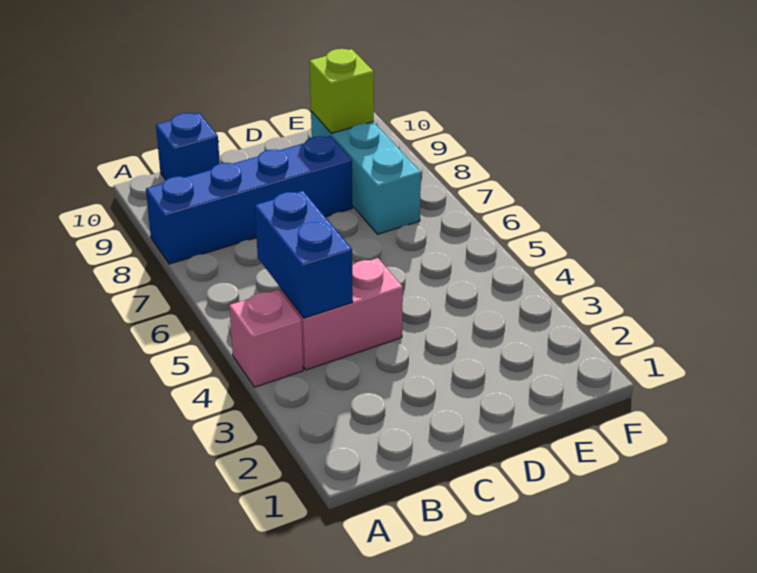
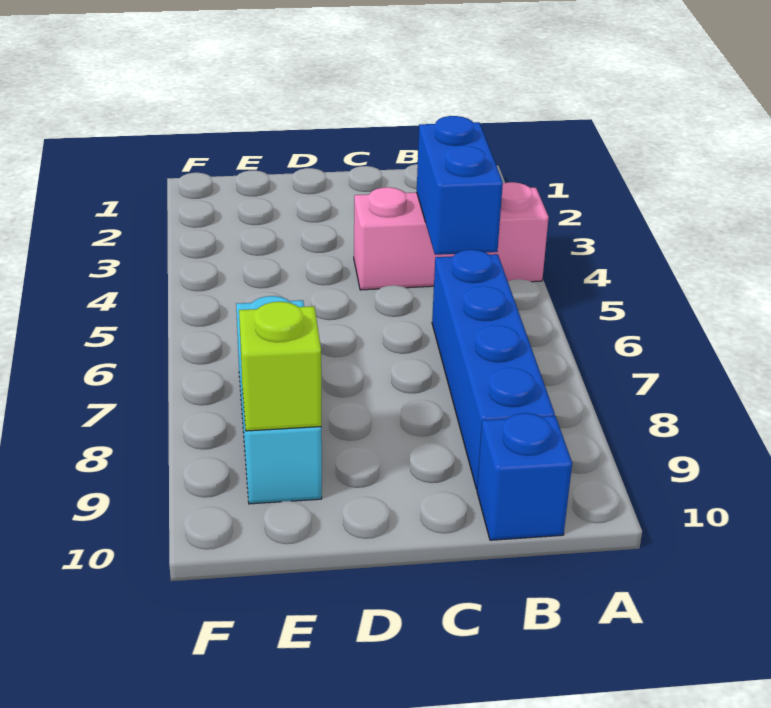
blue 1x4 brick [146,136,352,264] -> blue 1x4 brick turned to [432,250,555,489]

